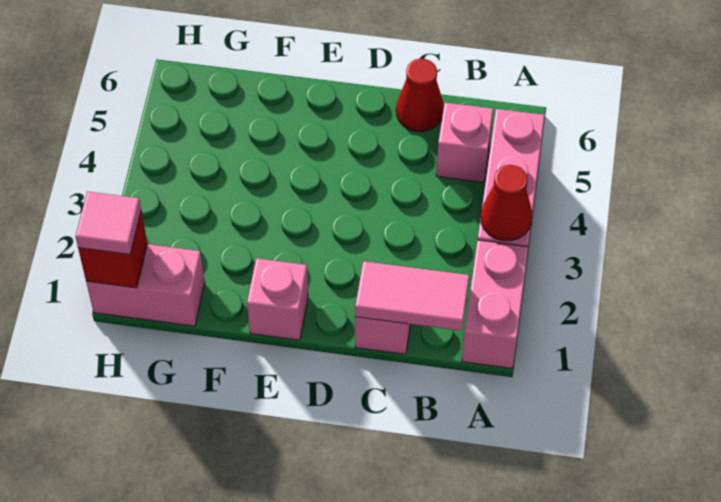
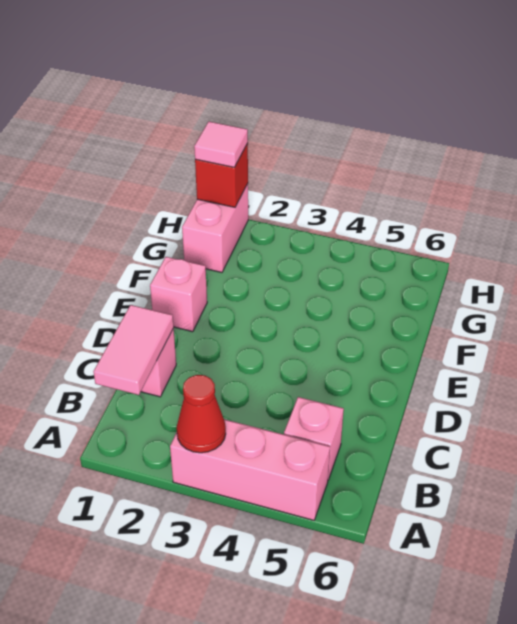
pink 1x2 brick [462,240,528,369] -> none
red 1x1 cone [396,59,444,132] -> none

